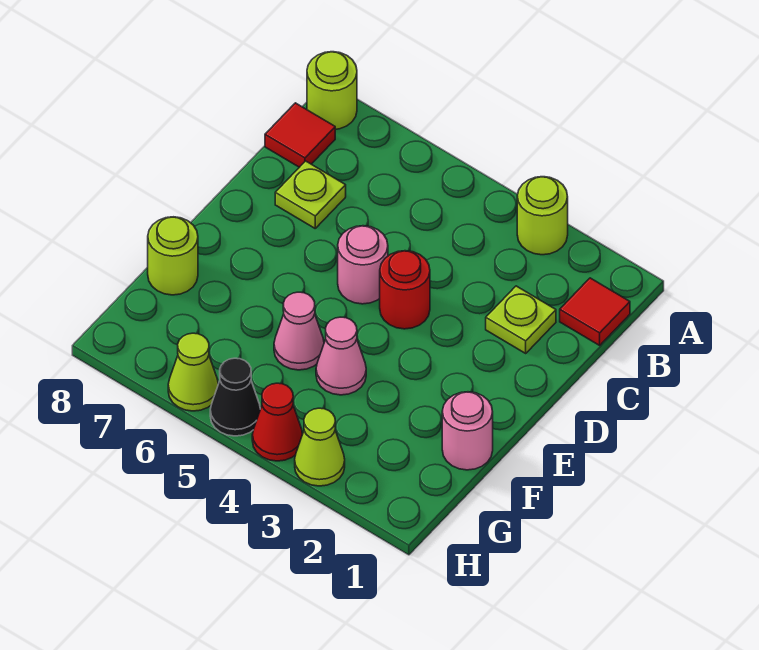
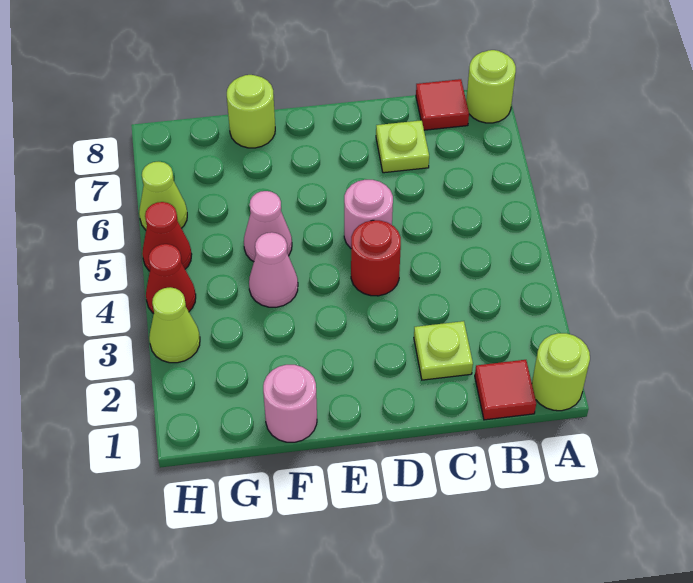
lime 1x1 round brick [517,177,568,255] -> lime 1x1 round brick moved to [532,333,590,411]
black 1x1 cone [210,358,260,436] -> red 1x1 cone [142,202,192,271]

